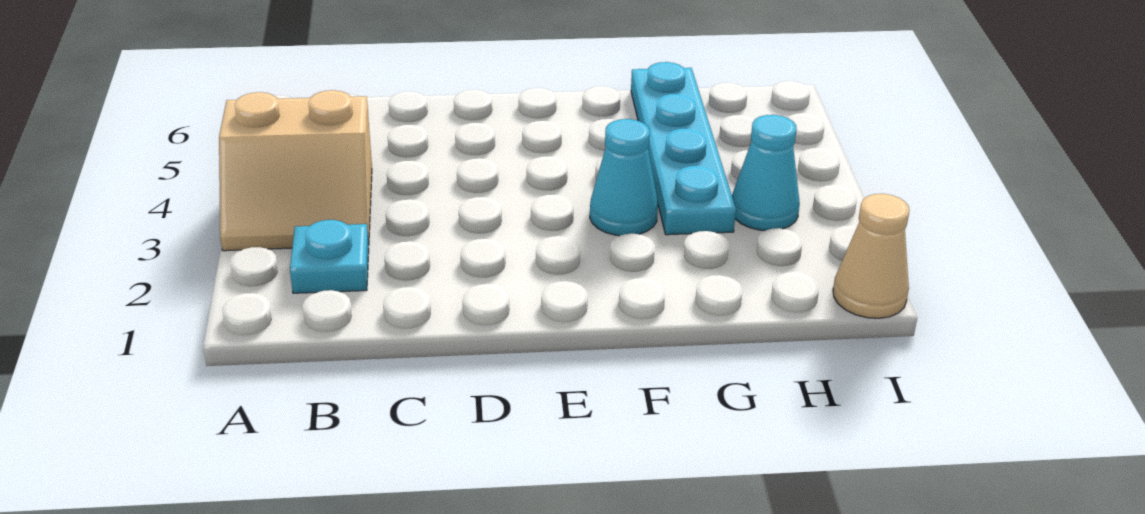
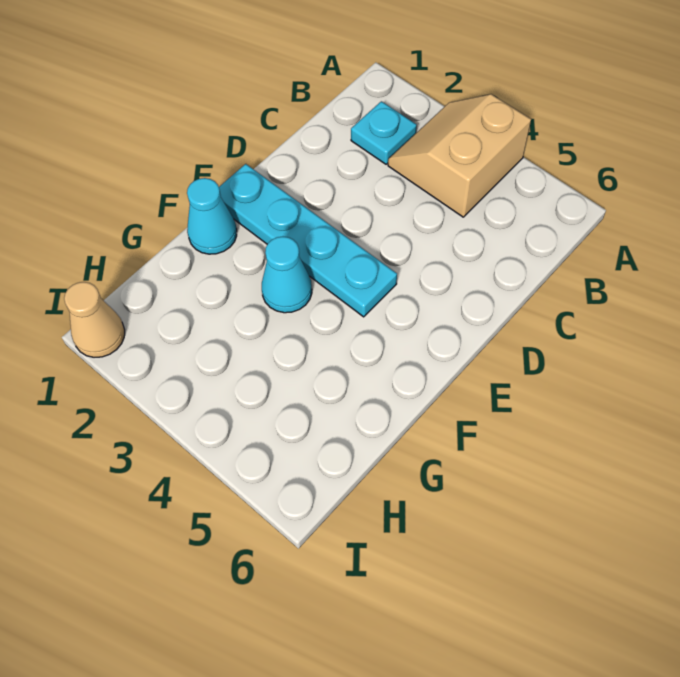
cyan 1x4 plate [631,62,736,235] -> cyan 1x4 plate moved to [219,164,397,317]
cyan 1x1 cone [732,115,800,230] -> cyan 1x1 cone moved to [187,178,237,254]

